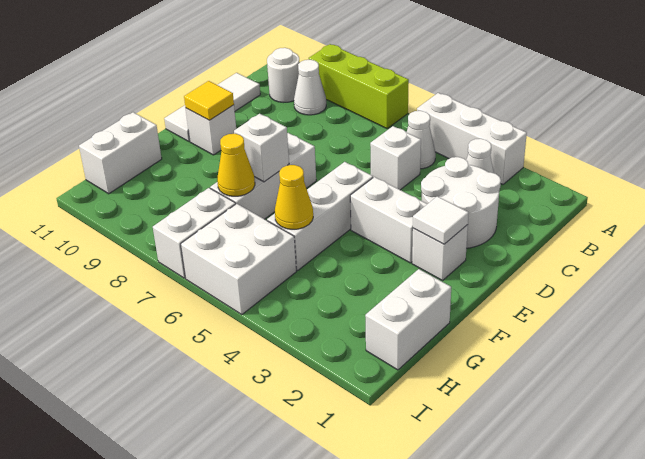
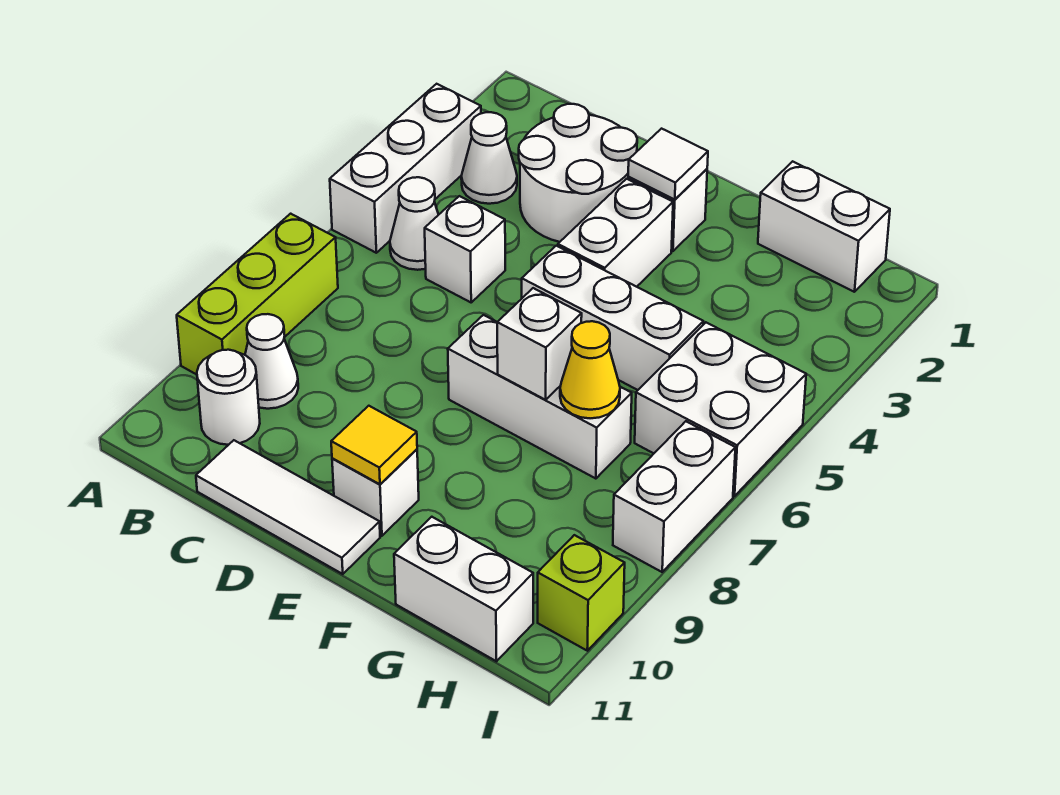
yellow 1x1 cone [275,165,313,229] -> none
white 1x2 brick [153,188,236,278] -> white 1x2 brick turned to [613,421,735,572]
none -> lime 1x1 brick [538,535,625,651]

